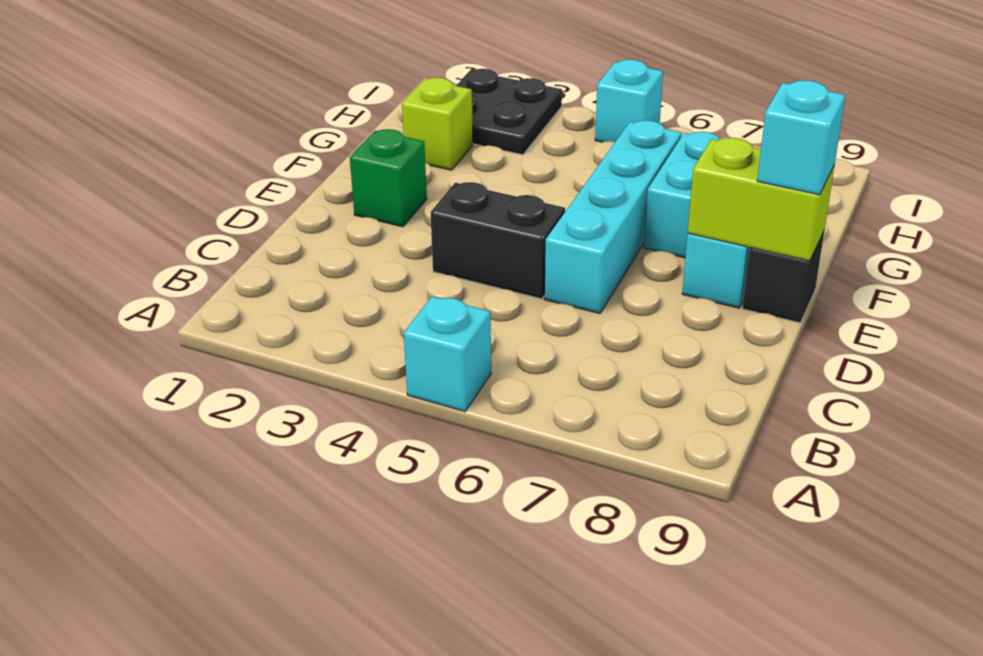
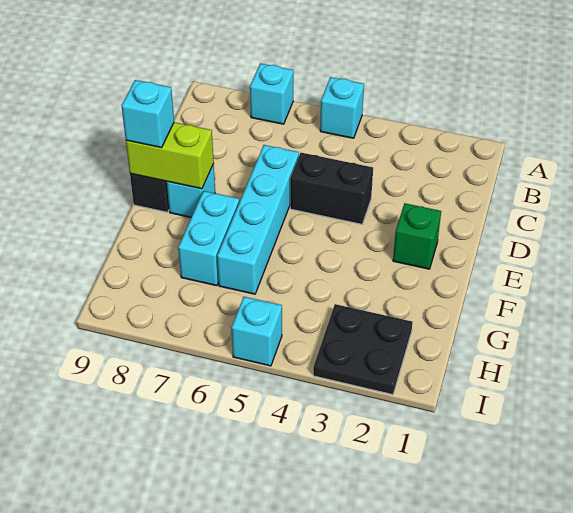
none -> cyan 1x1 brick [250,63,293,124]
lime 1x1 brick [402,78,473,170] -> none

